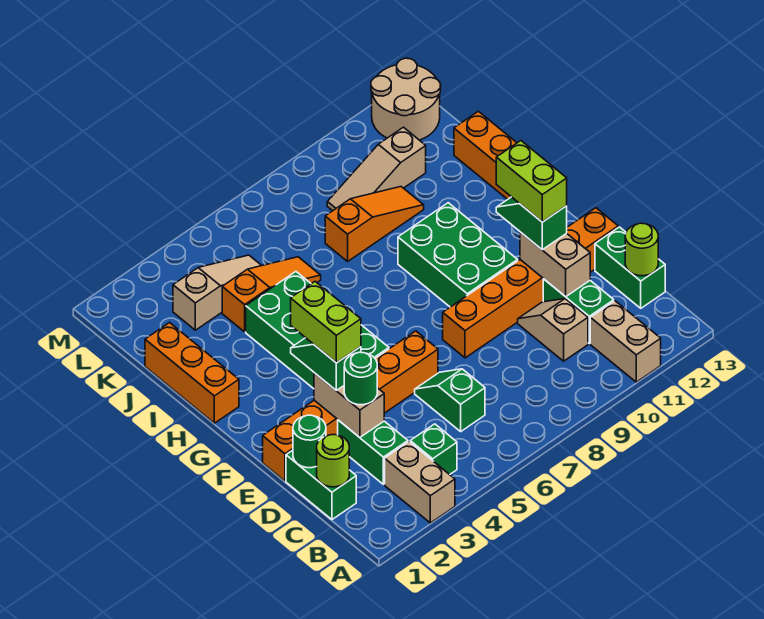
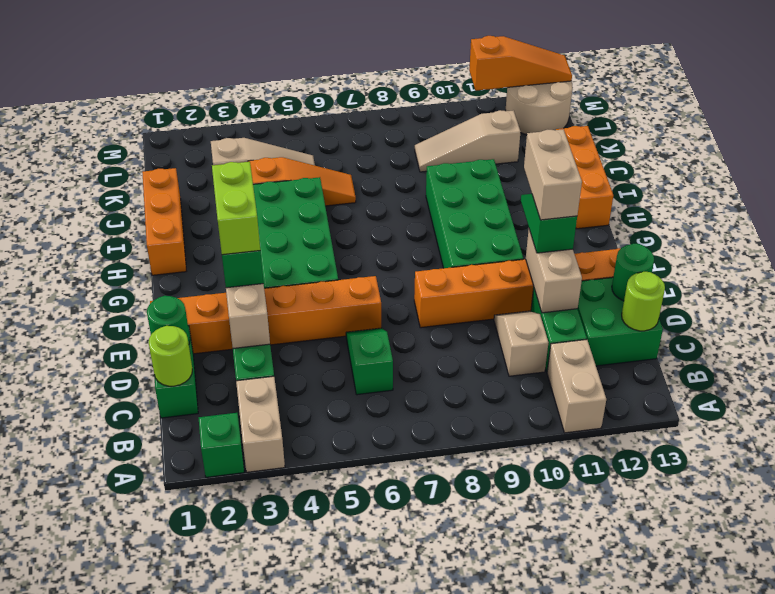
green 1x1 brick [410,424,457,475] -> green 1x1 brick moved to [199,413,244,477]
green 1x2 brick [595,227,665,308] -> green 2x2 brick [578,277,663,366]
green 1x1 round brick [344,352,377,405] -> green 1x1 round brick moved to [612,244,654,301]
lime 1x2 brick [496,141,567,222] -> tan 1x2 brick [524,129,582,220]
green 2x3 brick [398,203,518,307] -> green 2x4 brick [426,159,523,268]
orange 1x3 slope [325,187,424,261] -> orange 1x3 slope moved to [469,36,572,90]

